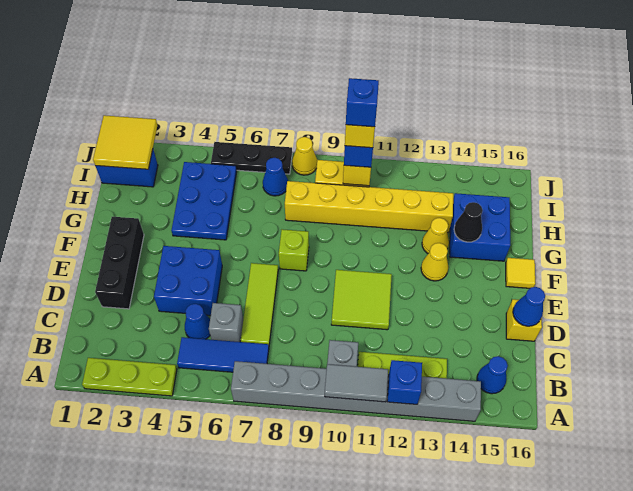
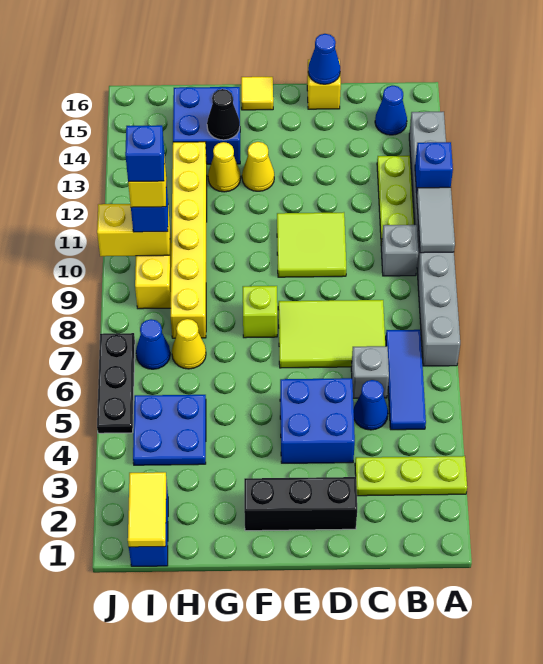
lime 1x3 plate [82,358,177,396] -> lime 1x3 plate turned to [355,456,467,496]
lime 1x3 tile [241,263,278,345] -> lime 2x3 tile [278,300,385,368]
blue 2x3 plate [171,162,237,240] -> blue 2x2 plate [133,395,206,465]
yellow 2x2 tile [93,115,157,169] -> yellow 1x2 tile [128,472,166,547]
yellow 1x1 cone [292,137,317,175] -> yellow 1x1 cone moved to [172,319,206,369]

